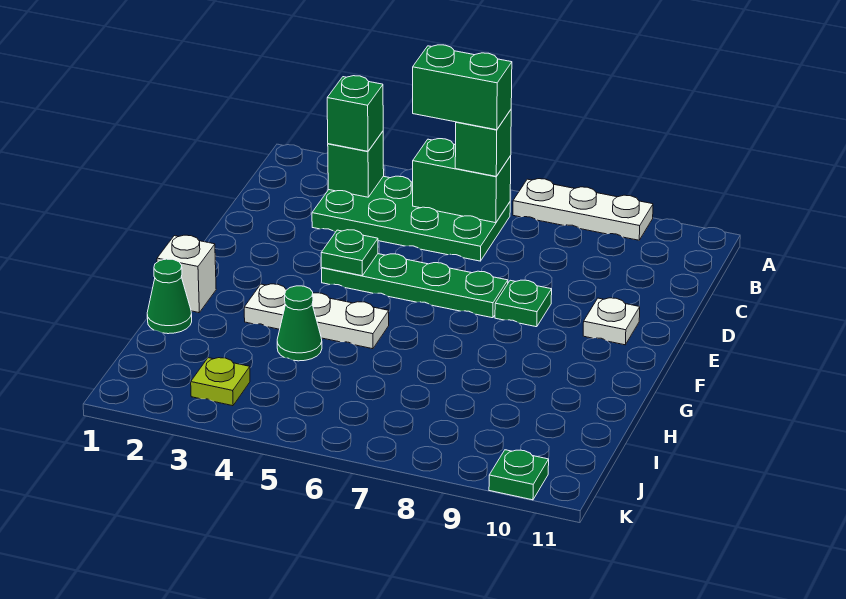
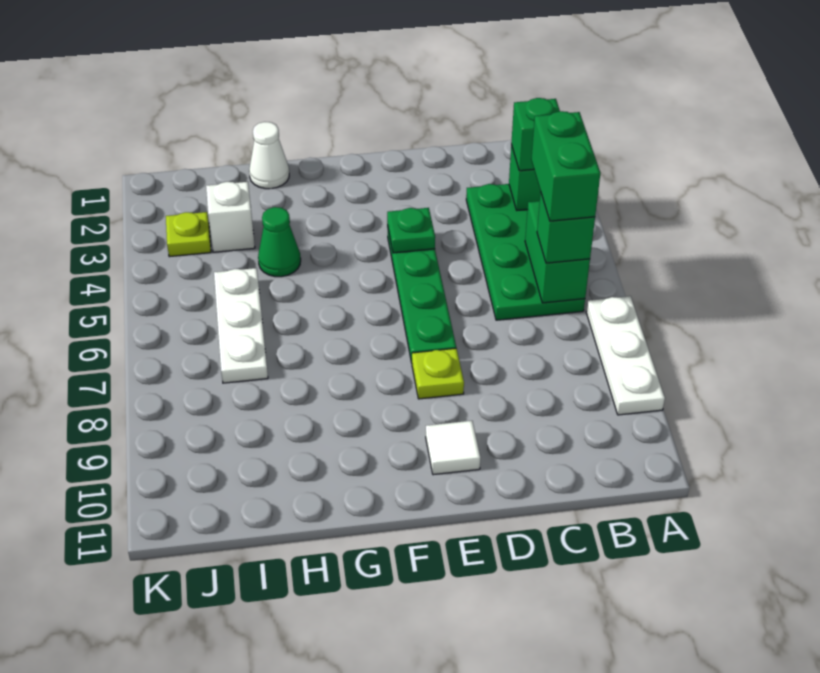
green 1x1 plate [495,280,552,327] -> lime 1x1 plate [412,348,464,399]
white 1x1 plate [583,298,640,345] -> white 1x1 tile [426,421,480,475]
white 1x1 brick [157,235,216,313] -> white 1x1 brick moved to [206,182,255,252]
white 1x3 plate [244,284,389,349] -> white 1x3 plate moved to [214,268,268,383]
green 1x1 cone [147,259,192,334] -> white 1x1 cone [249,122,289,189]
green 1x1 plate [489,450,549,500] -> none

